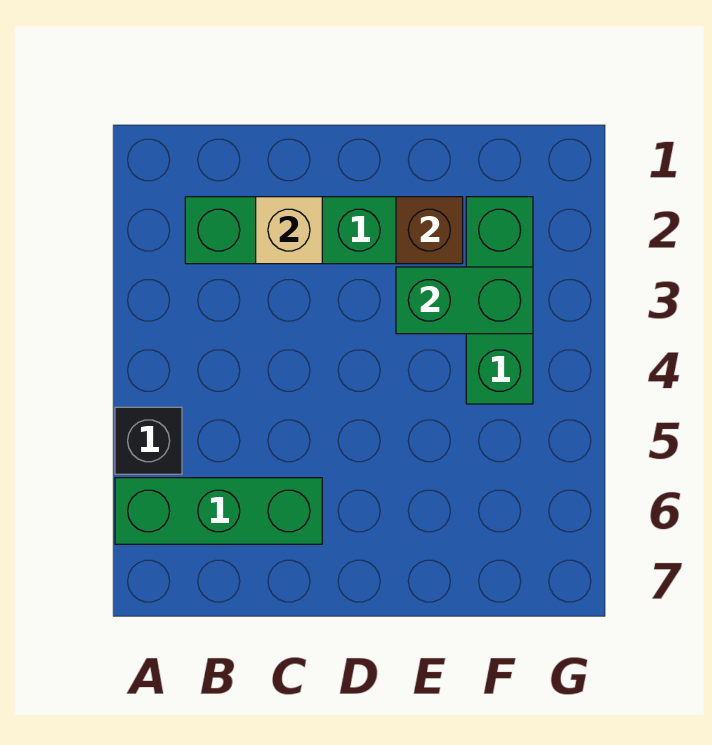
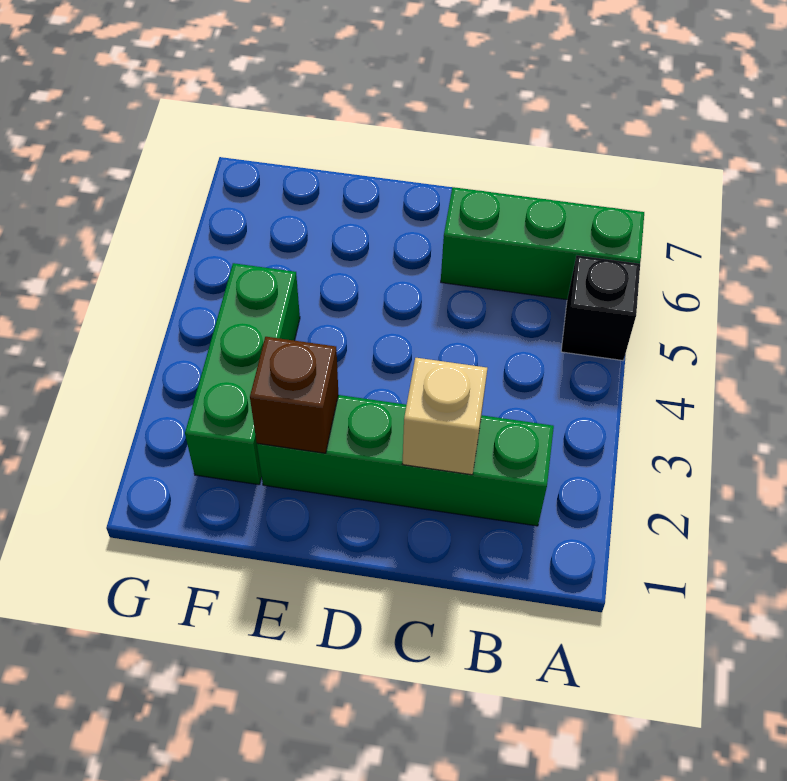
green 1x2 brick [396,267,533,334] -> none

